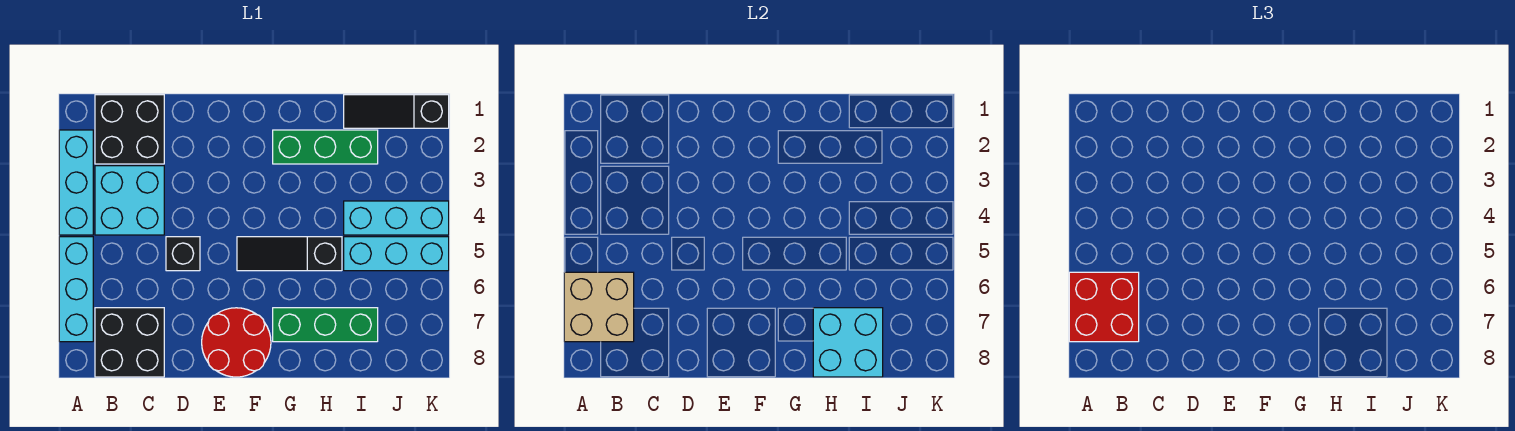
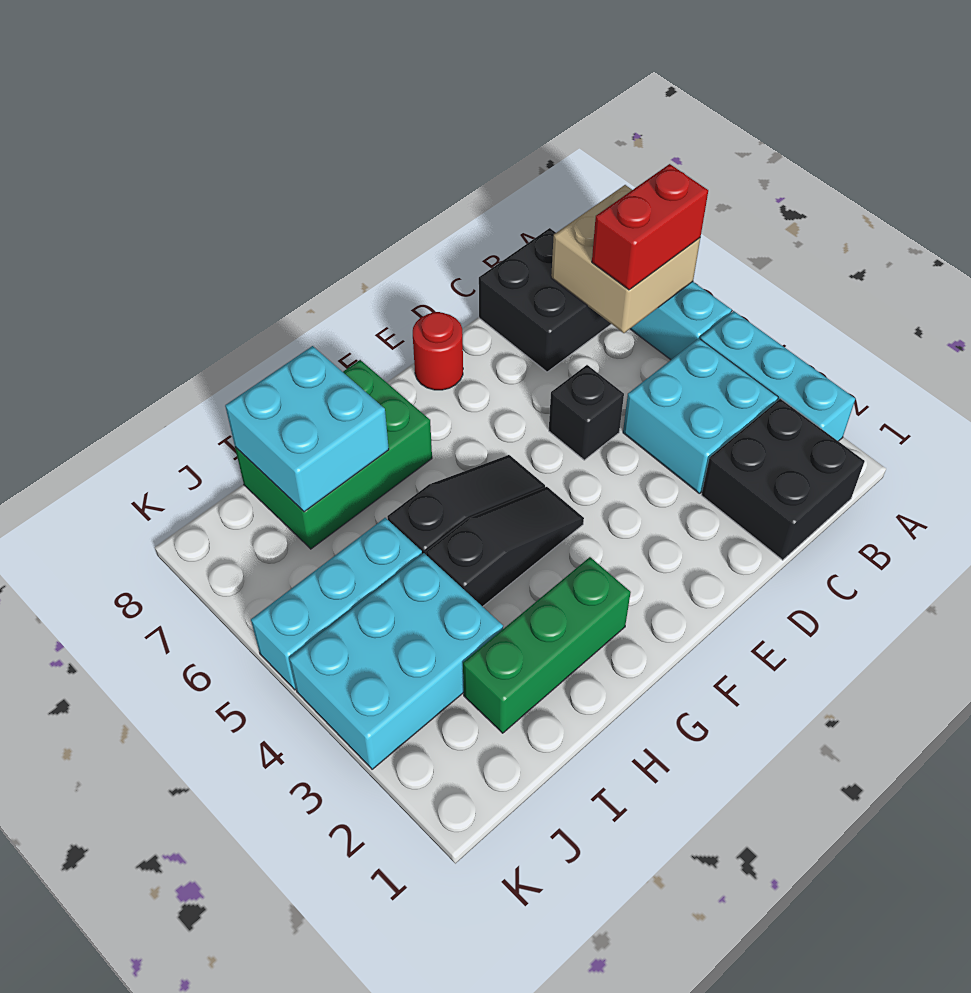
red 2x2 brick [1069,272,1139,342] -> red 1x2 brick [592,164,708,290]
red 2x2 round brick [202,308,271,377] -> red 1x1 round brick [413,312,463,390]
green 1x3 brick [273,308,378,342] -> green 2x3 brick [235,360,432,549]
black 1x3 slope [344,95,449,128] -> black 1x3 slope moved to [426,487,584,607]
cyan 1x3 brick [344,201,449,235] -> cyan 2x3 brick [289,553,503,769]

